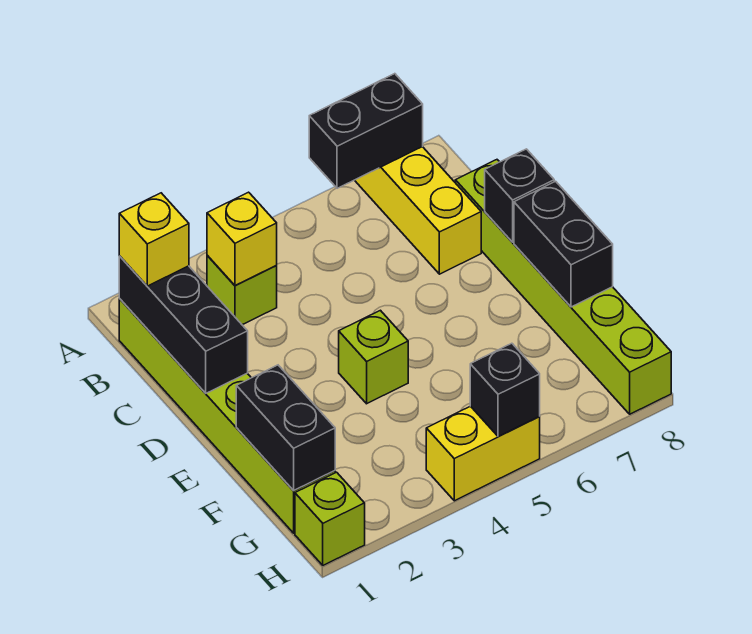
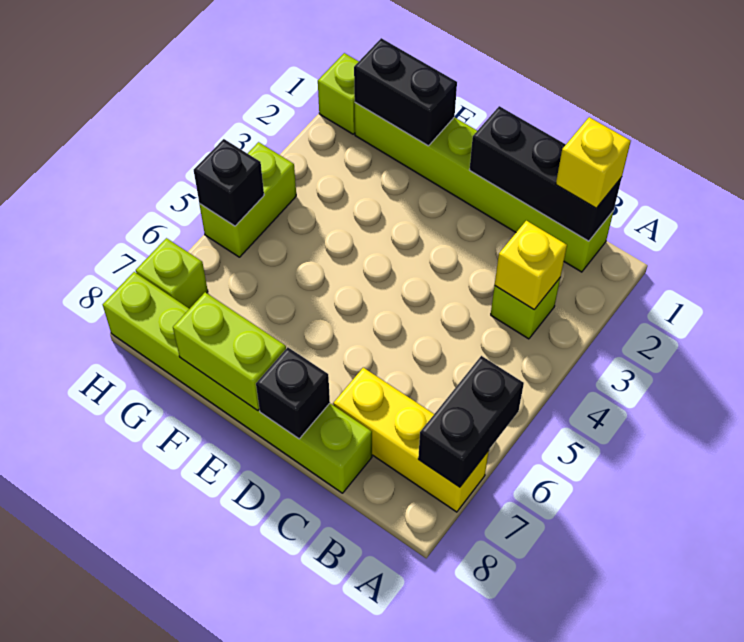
lime 1x1 brick [339,310,408,404] -> lime 1x1 brick moved to [136,238,208,309]
black 1x2 brick [514,181,613,307] -> lime 1x2 brick [173,292,286,411]
yellow 1x2 brick [426,406,540,501] -> lime 1x2 brick [200,142,296,257]

